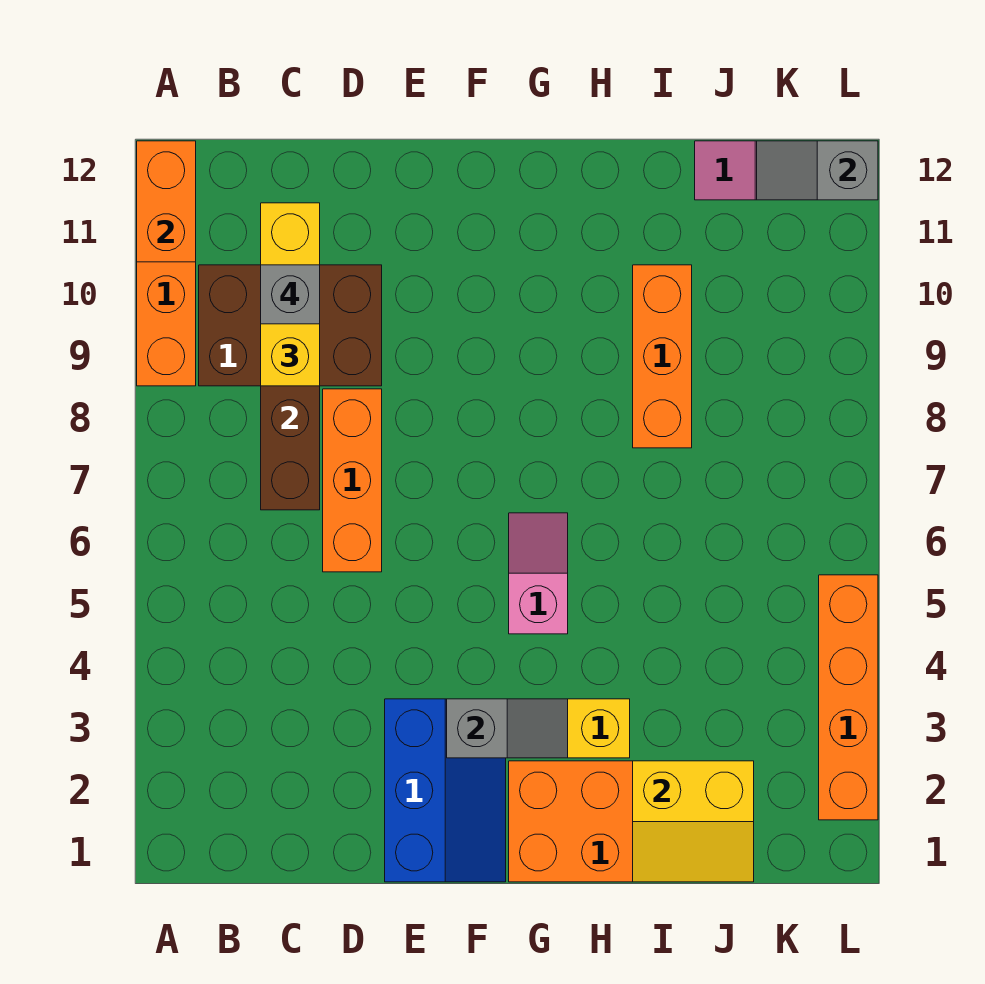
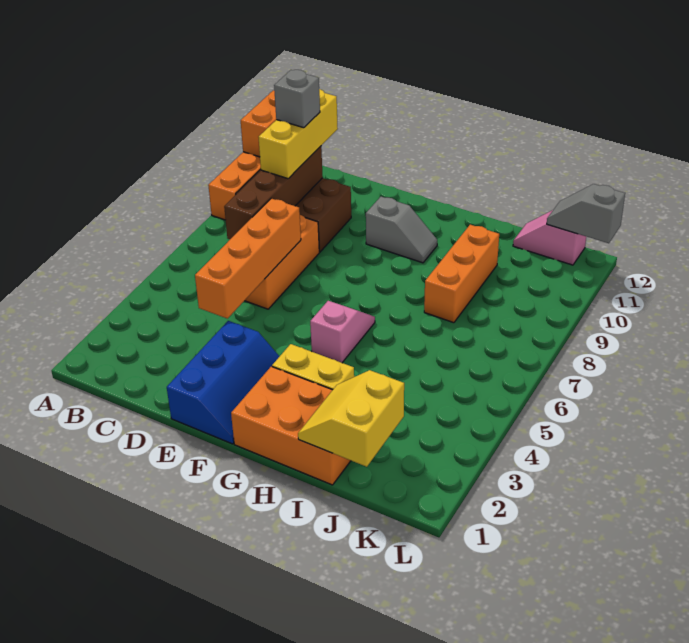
grey 1x2 slope [447,699,568,758] -> grey 1x2 slope moved to [366,197,437,263]
yellow 2x2 slope [633,761,754,882] -> yellow 2x2 slope turned to [298,370,404,467]
orange 1x4 brick [819,575,878,820] -> orange 1x4 brick moved to [195,198,301,319]

